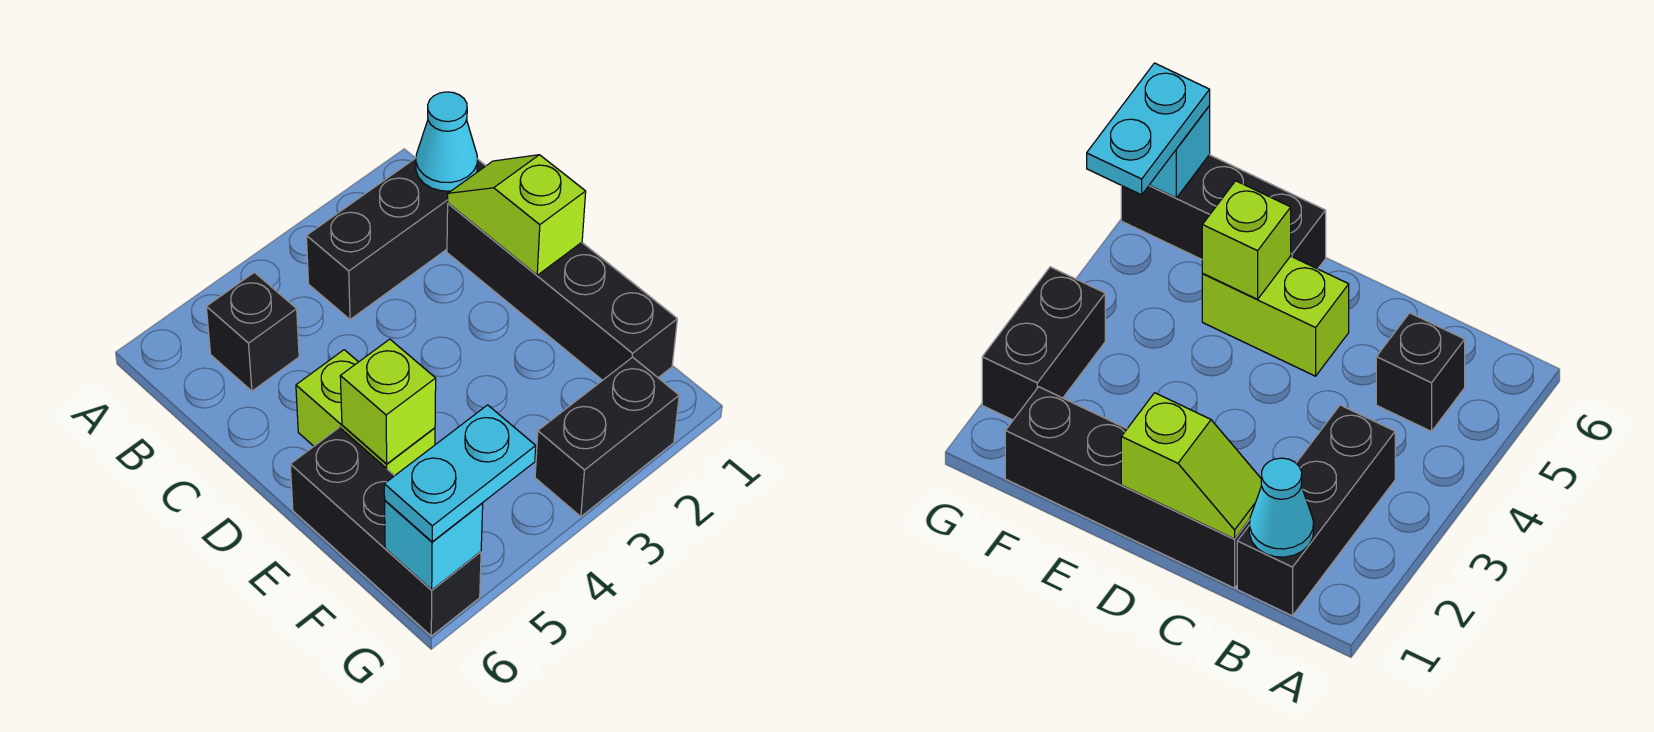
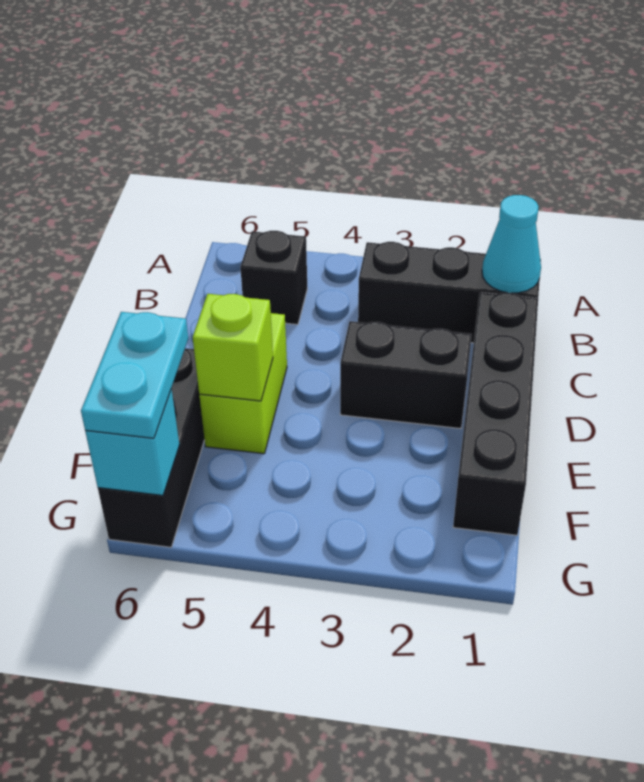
lime 1x2 slope [448,155,586,275] -> none
black 1x2 brick [535,357,679,517] -> black 1x2 brick moved to [340,321,472,429]
cyan 1x2 plate [384,405,536,542] -> cyan 1x2 plate turned to [81,312,188,438]

